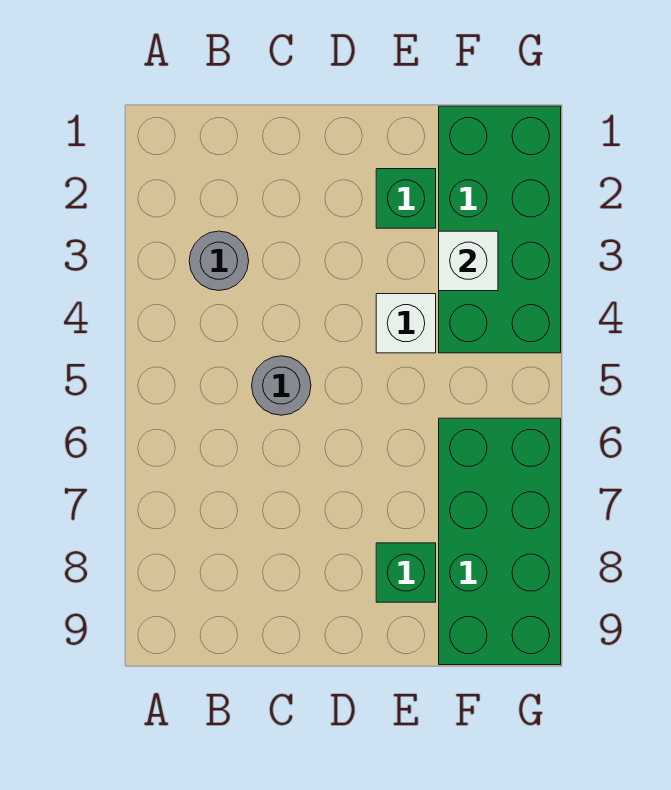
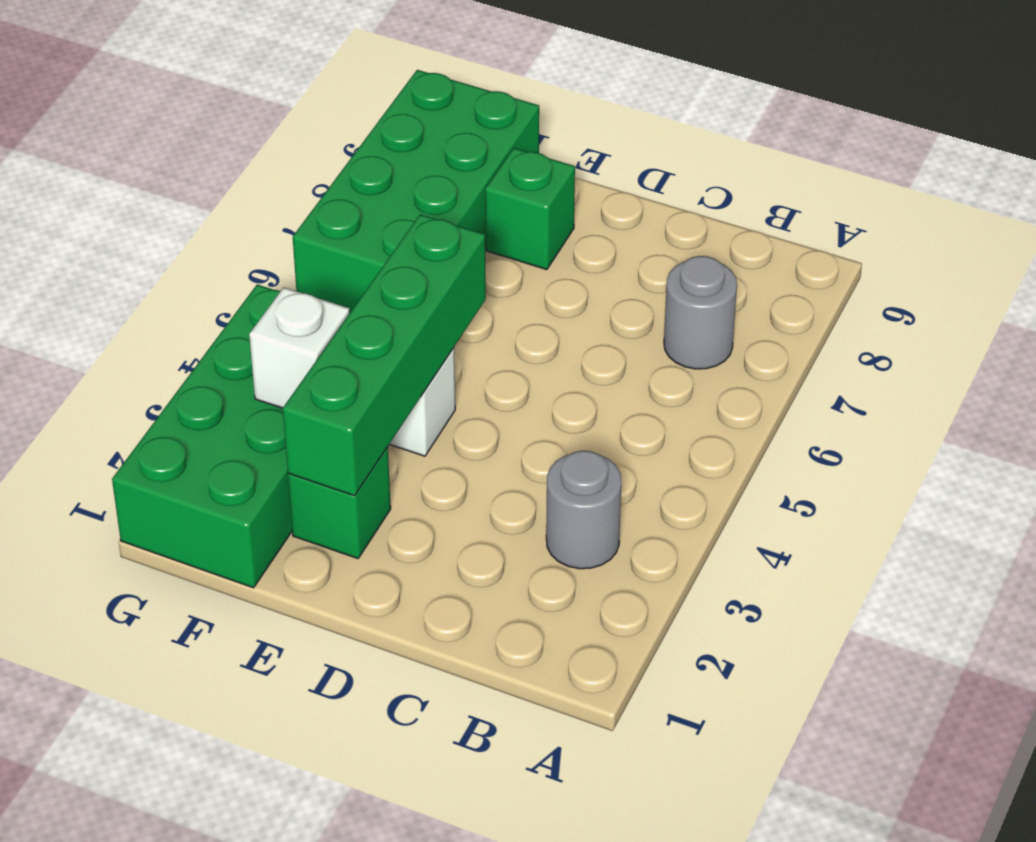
grey 1x1 round brick [252,356,311,415] -> grey 1x1 round brick moved to [664,256,737,369]
none -> green 1x4 brick [283,214,486,496]

